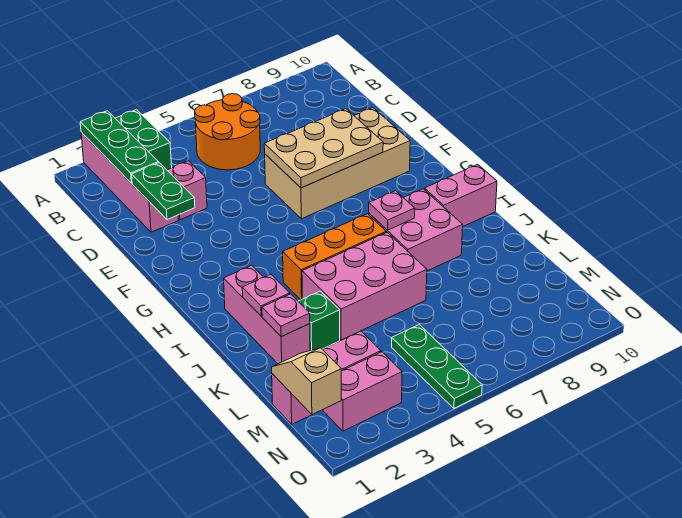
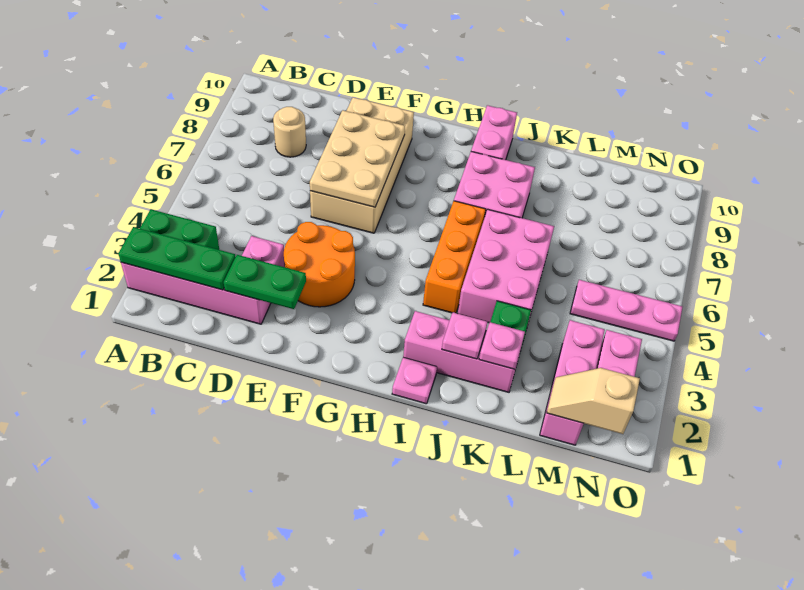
orange 2x2 round brick [195,94,260,170] -> orange 2x2 round brick moved to [284,222,355,307]
none -> tan 1x1 round brick [273,107,306,157]
pink 1x1 plate [369,191,415,230] -> pink 1x1 plate moved to [392,357,437,404]
green 1x3 plate [392,325,482,408] -> pink 1x3 plate [570,280,682,341]

